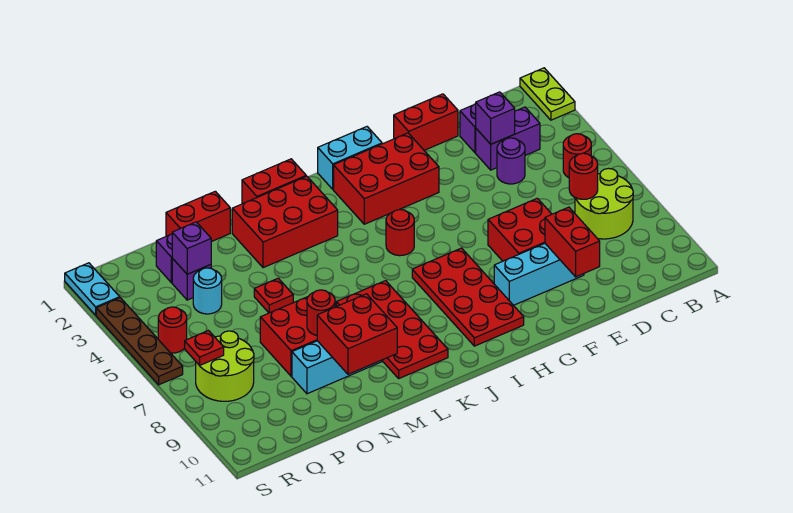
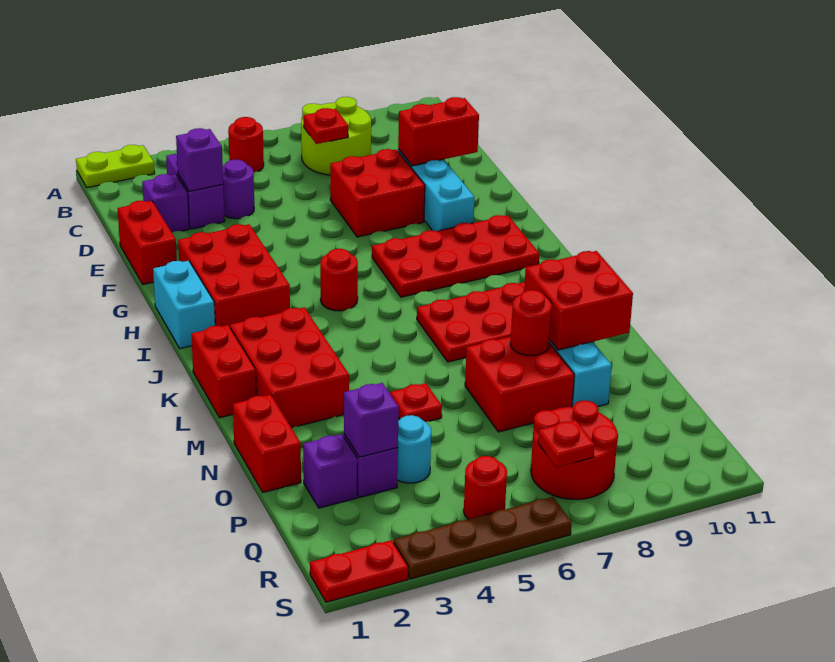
red 1x1 round brick [569,153,598,199] -> red 1x1 plate [304,108,349,144]
lime 2x2 round brick [196,331,254,401] -> red 2x2 round brick [531,401,618,499]
cyan 1x2 plate [65,263,120,315] -> red 1x2 plate [310,540,408,602]

